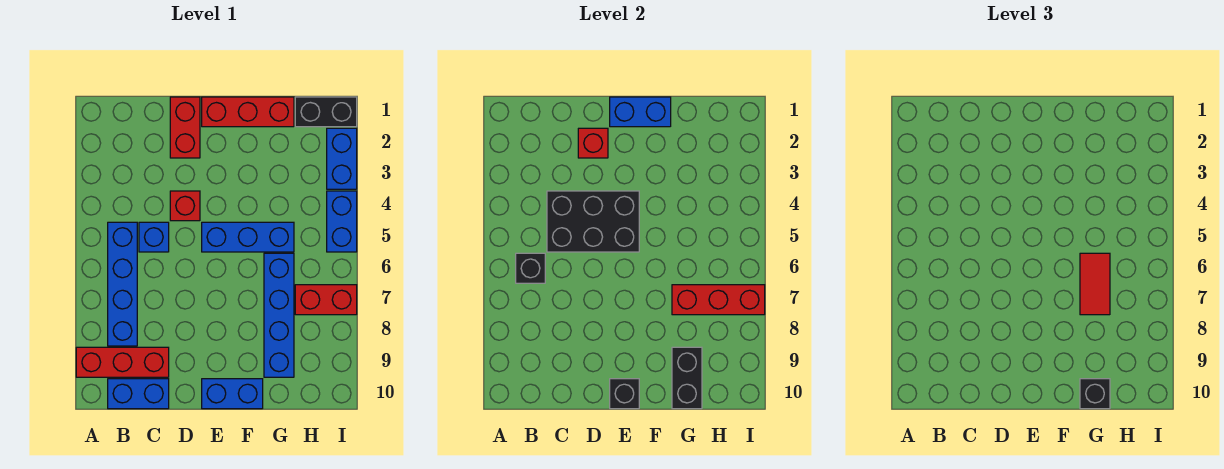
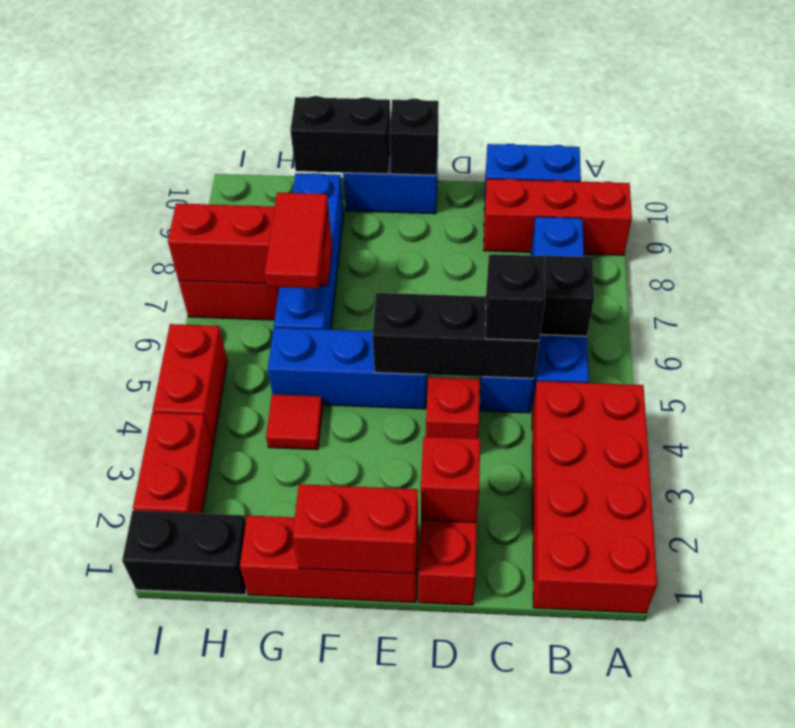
none -> red 2x4 brick [532,381,657,613]
black 2x3 brick [547,191,639,252] -> black 1x3 brick [372,293,539,378]
blue 1x2 brick [610,97,671,127] -> red 1x2 brick [293,484,418,574]
none -> red 1x1 tile [266,394,323,450]
black 1x2 brick [672,347,702,409] -> black 1x2 brick turned to [290,96,390,174]
black 1x1 brick [1080,379,1110,409] -> black 1x1 brick moved to [485,254,545,341]
blue 1x2 brick [327,128,357,189] -> red 1x2 brick [133,413,213,513]
blue 1x2 brick [327,191,357,252] -> red 1x2 brick [153,324,227,445]

